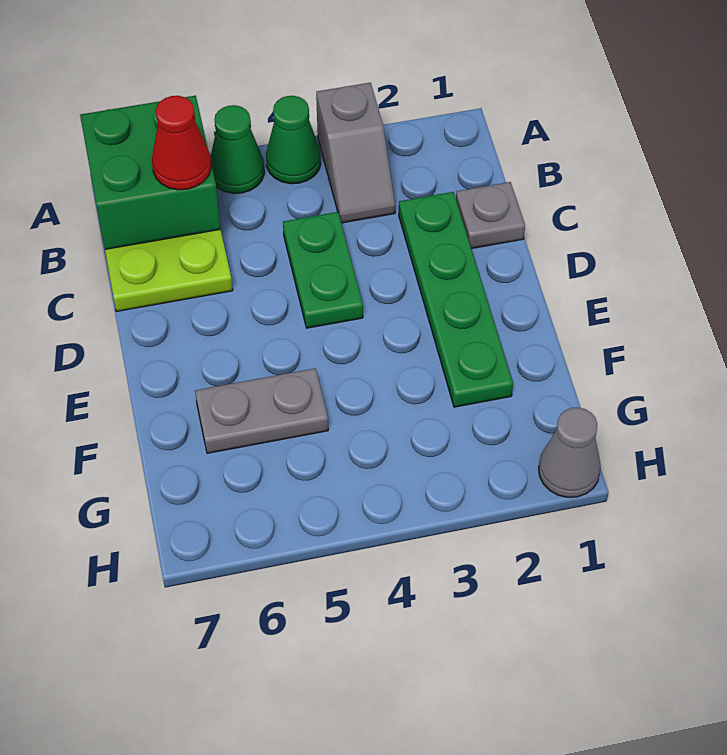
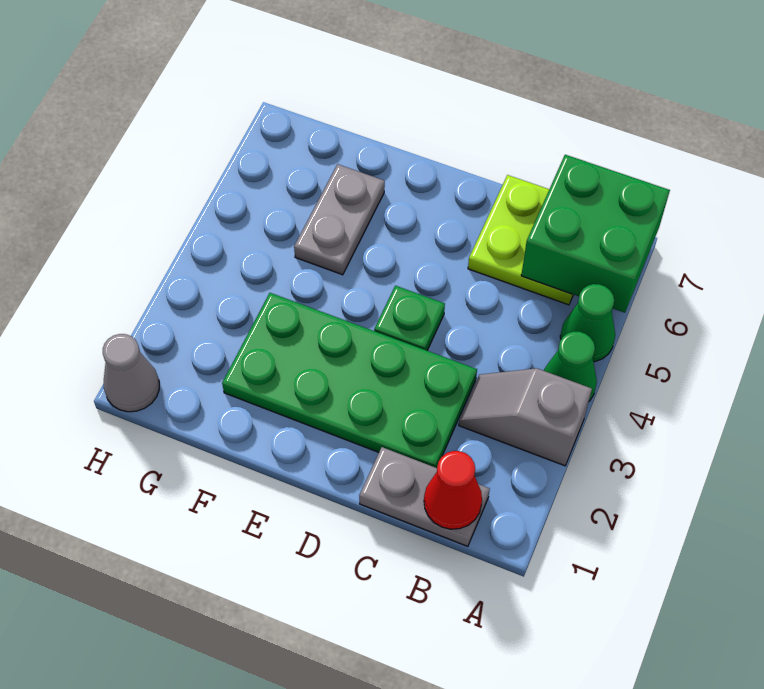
red 1x1 cone [152,96,211,190] -> red 1x1 cone moved to [424,451,482,529]
grey 1x1 plate [456,182,525,249] -> grey 1x2 plate [359,447,490,546]
green 1x4 plate [399,192,513,407] -> green 2x4 plate [222,293,477,468]
green 1x2 plate [283,212,363,328] -> green 1x1 plate [374,286,445,350]

